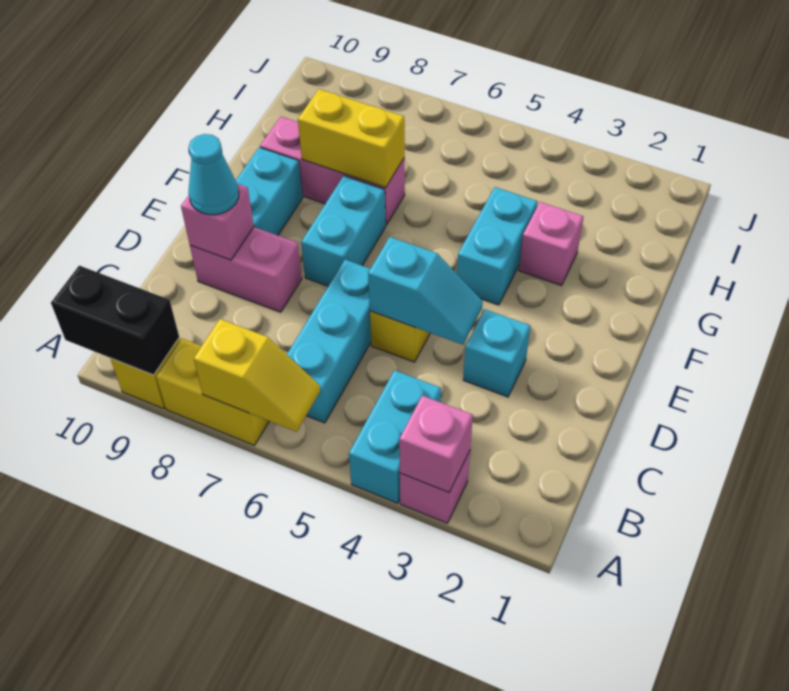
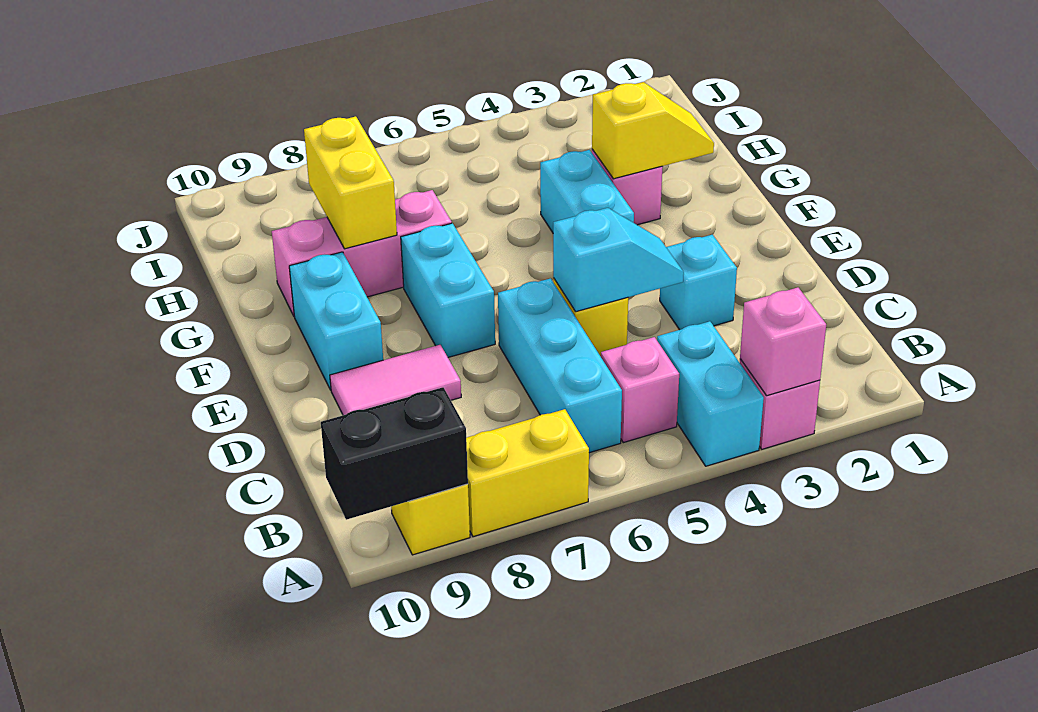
yellow 1x2 slope [194,319,320,432] -> yellow 1x2 slope moved to [592,82,714,179]
pink 1x2 brick [190,227,302,312] -> pink 1x2 tile [330,345,461,415]
pink 1x1 brick [181,184,254,260] -> pink 1x1 brick moved to [601,337,679,443]
cyan 1x1 cone [188,134,239,215] -> none
yellow 1x2 brick [298,89,405,188] -> yellow 1x2 brick turned to [304,116,397,249]

